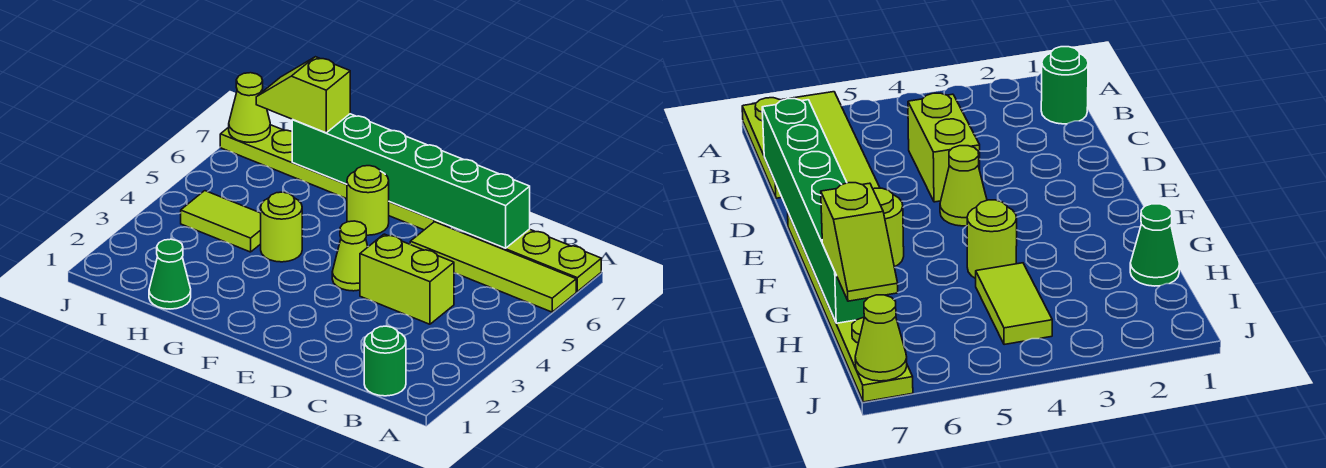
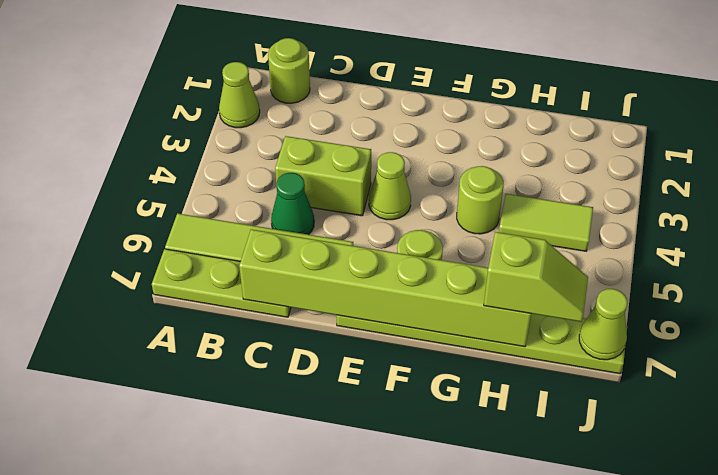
none -> lime 1x1 cone [219,62,260,128]
green 1x1 round brick [364,326,406,396] -> lime 1x1 round brick [268,38,310,103]
green 1x6 brick [292,114,530,248] -> lime 1x6 brick [239,229,531,347]
green 1x1 cone [149,239,191,309] -> green 1x1 cone moved to [271,173,314,235]

